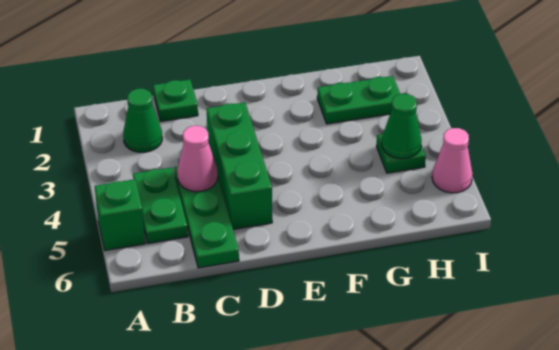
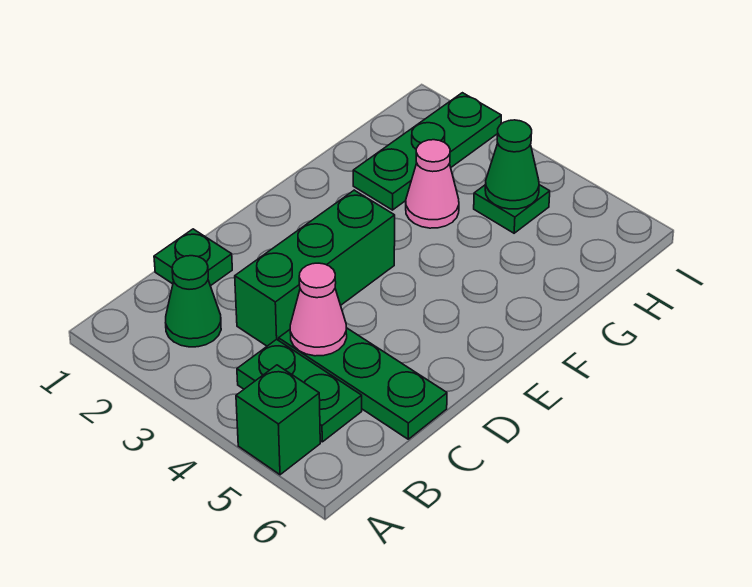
green 1x3 brick [207,102,272,229] -> green 1x3 brick turned to [235,190,395,346]
green 1x2 plate [317,76,400,124] -> green 1x3 plate [353,93,501,210]
pink 1x1 cone [432,128,473,193] -> pink 1x1 cone moved to [406,140,459,228]

